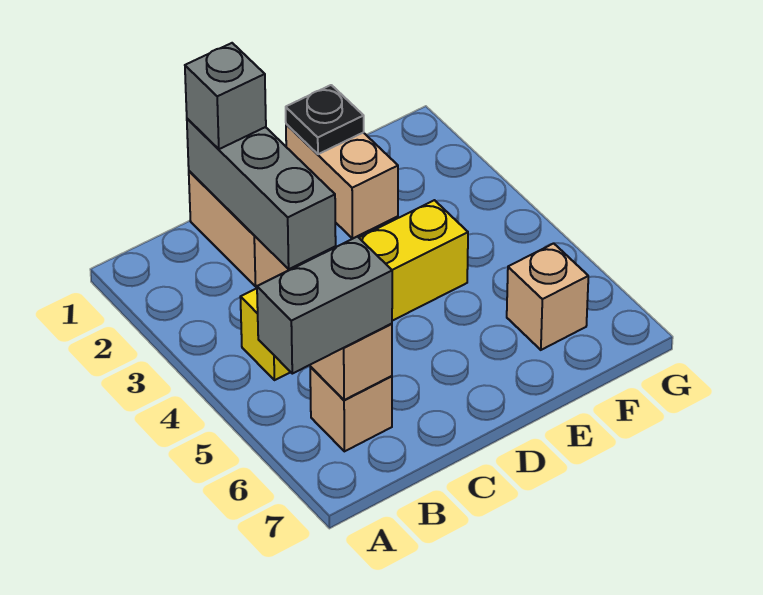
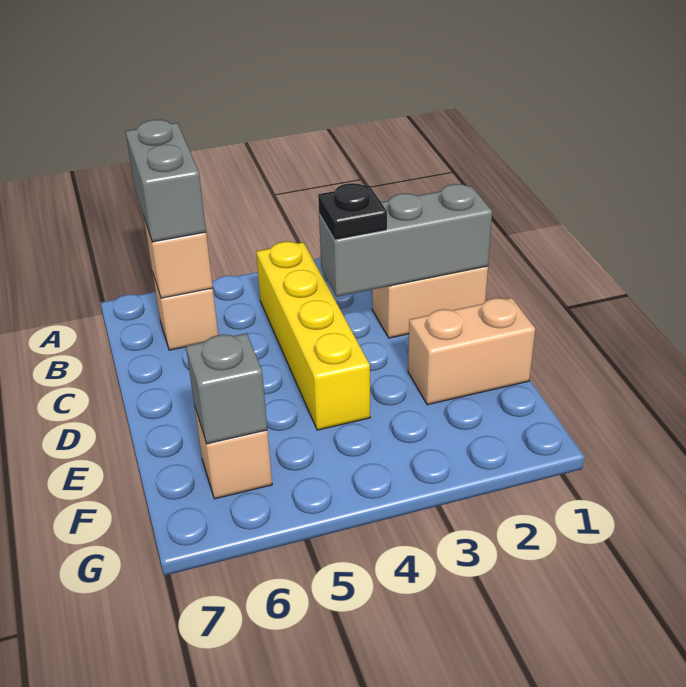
grey 1x1 brick [185,43,266,149] -> grey 1x1 brick moved to [186,333,267,444]
black 1x1 plate [286,85,364,154] -> black 1x1 plate moved to [318,183,387,240]

